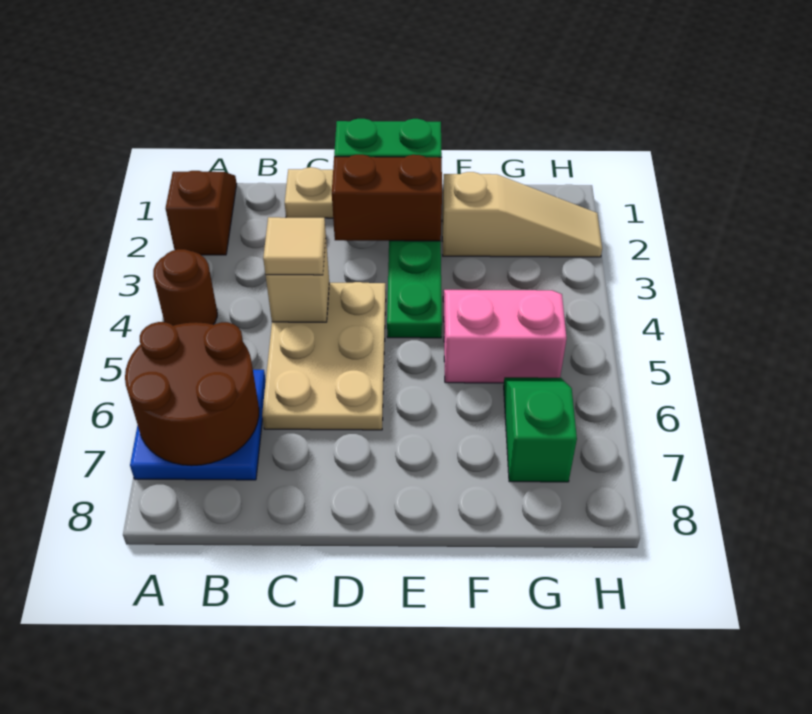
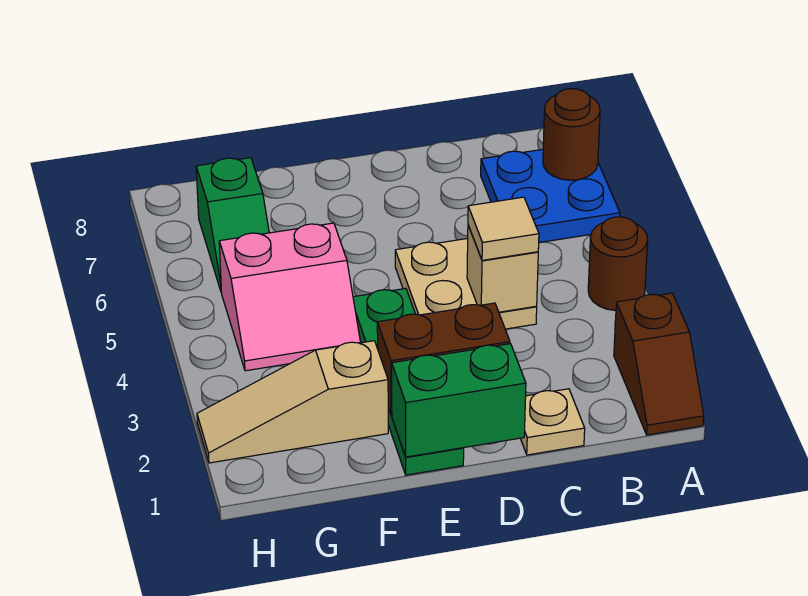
brown 2x2 round brick [125,322,259,466] -> brown 1x1 round brick [543,89,600,180]
tan 2x3 plate [262,282,386,430] -> tan 2x2 plate [395,238,537,329]

